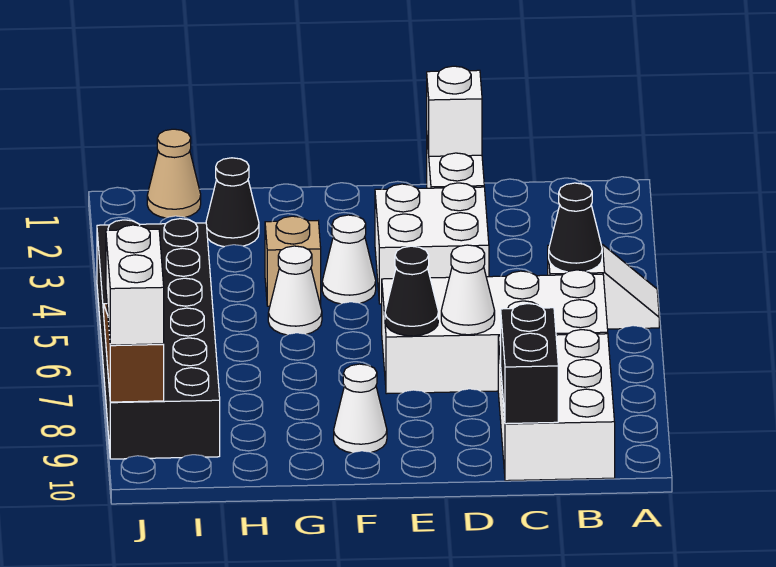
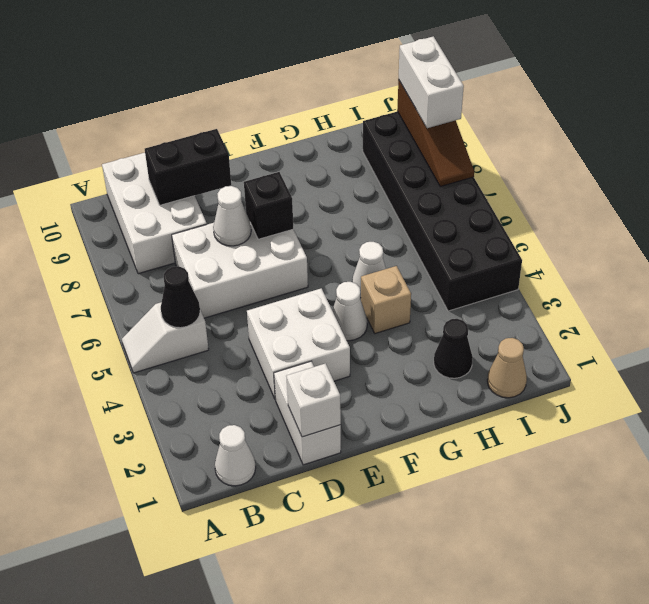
white 2x4 brick [382,270,608,394] -> white 2x3 brick [172,223,308,318]
black 1x2 brick [501,304,558,424] -> black 1x2 brick turned to [145,129,231,205]
black 1x1 cone [385,246,438,336] -> black 1x1 brick [244,172,293,239]
white 1x1 cone [334,364,387,453] -> white 1x1 cone moved to [215,425,256,486]

